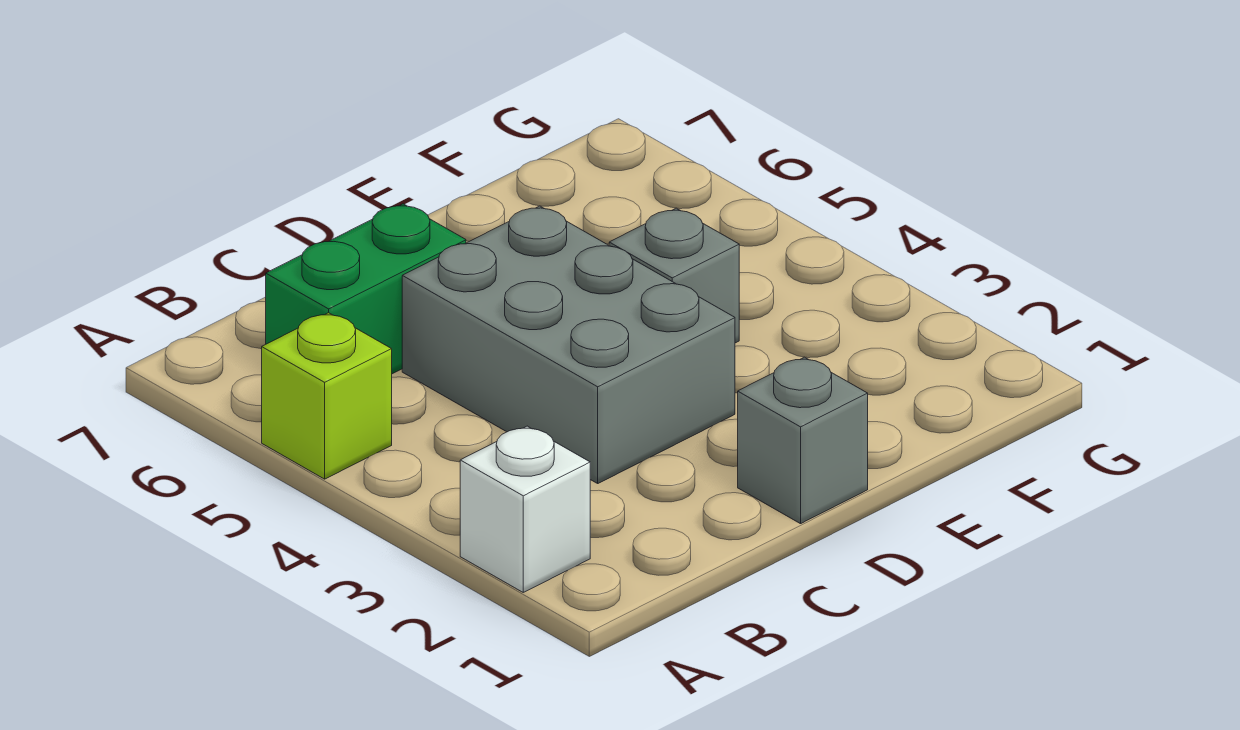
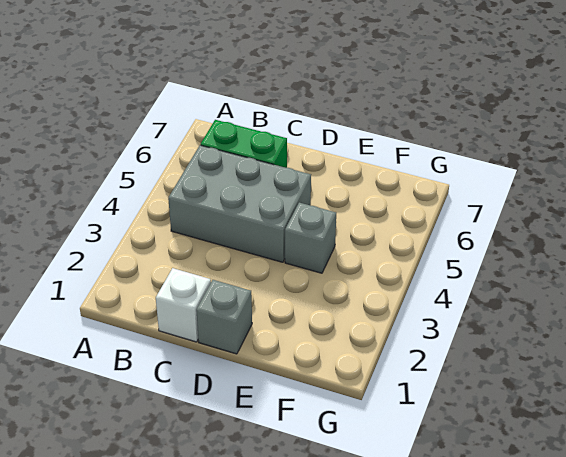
white 1x1 brick [460,426,590,592] -> white 1x1 brick moved to [156,268,211,342]
lime 1x1 brick [262,313,392,479] -> none
grey 2x3 brick [402,206,735,483] -> grey 2x3 brick turned to [168,145,311,262]

